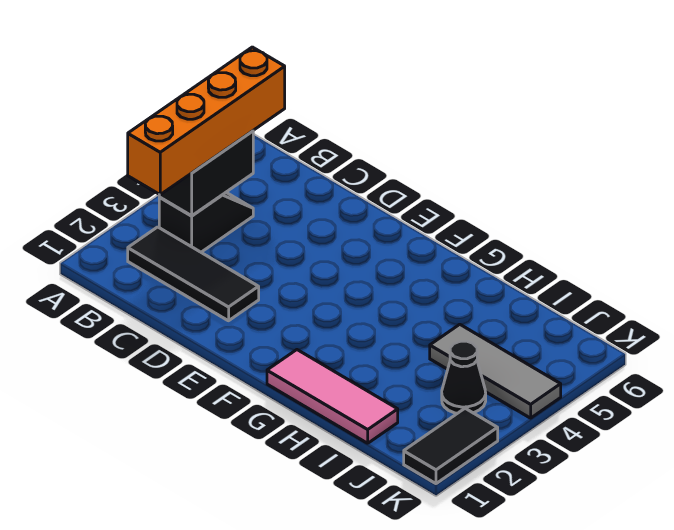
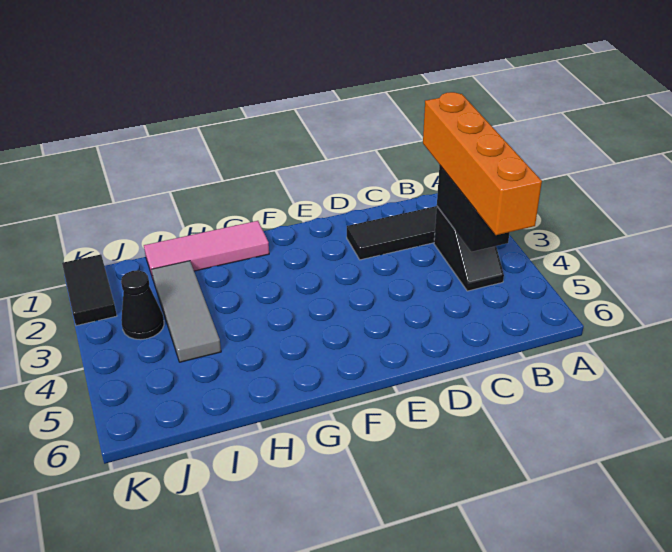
grey 1x3 tile [430,324,561,418] -> grey 1x3 tile turned to [151,261,221,362]

